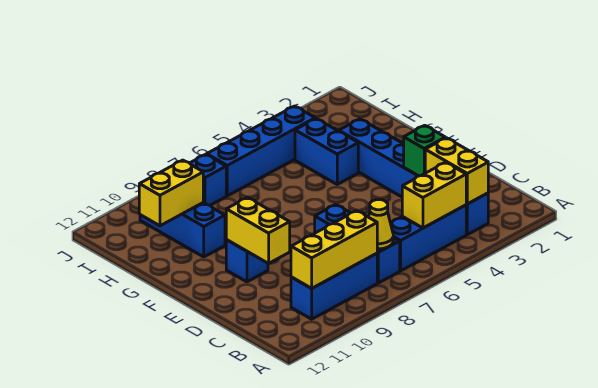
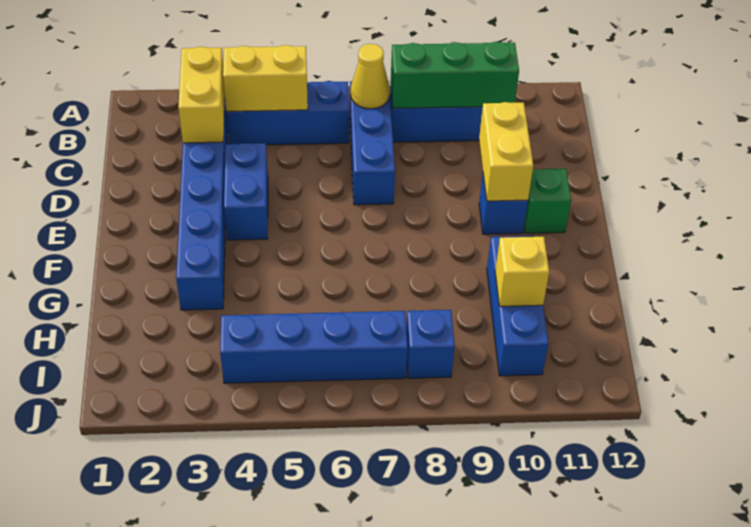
yellow 1x3 brick [291,211,377,288] -> green 1x3 brick [391,42,519,108]
green 1x1 brick [404,125,445,176] -> green 1x1 brick moved to [524,169,571,233]
blue 1x2 brick [295,119,358,184] -> blue 1x2 brick moved to [224,143,268,240]
yellow 1x2 brick [139,160,203,226] -> yellow 1x1 brick [495,237,549,306]

